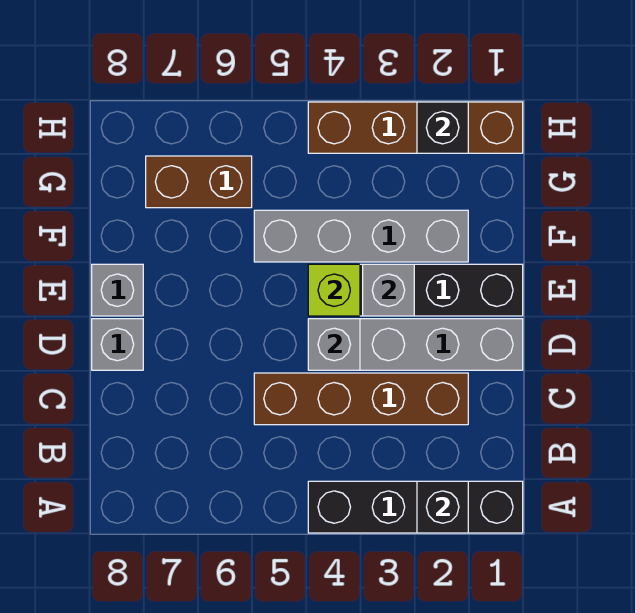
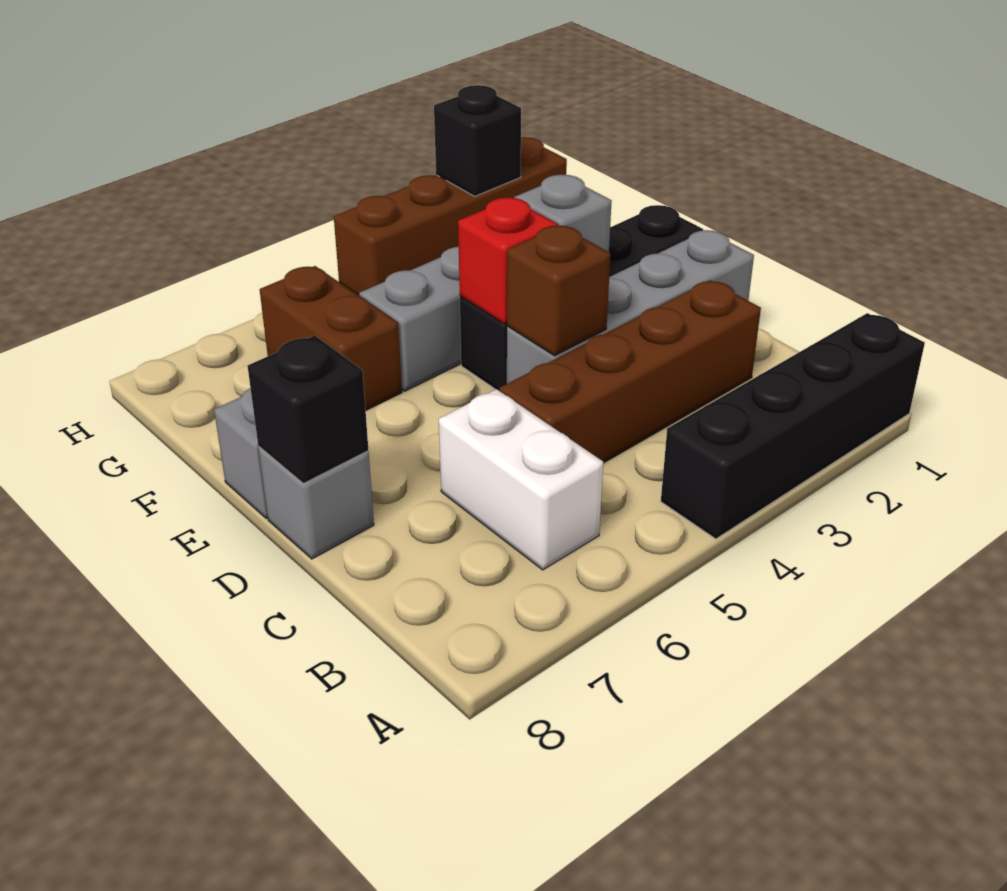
black 1x1 brick [417,481,468,533] -> black 1x1 brick moved to [248,336,369,484]
none -> white 1x2 brick [439,389,603,570]
grey 1x1 brick [308,319,360,370] -> brown 1x1 brick [507,225,610,356]
lime 1x1 brick [308,264,360,316] -> red 1x1 brick [458,198,558,324]
brown 1x2 brick [146,156,252,208] -> brown 1x2 brick turned to [260,266,402,410]

